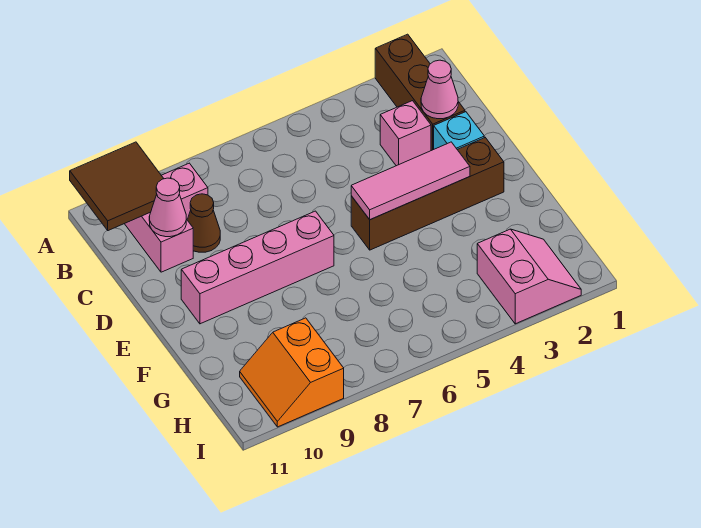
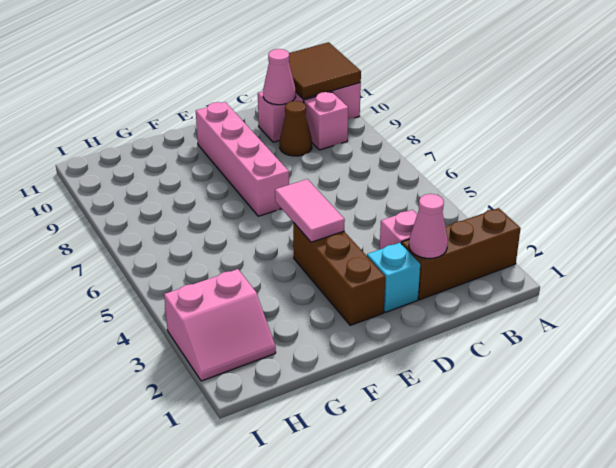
brown 1x4 brick [351,138,504,250] -> brown 1x3 brick [293,223,385,325]
pink 1x3 tile [351,142,470,220] -> pink 1x2 tile [275,179,345,242]
orange 2x2 slope [240,318,344,427] -> none

